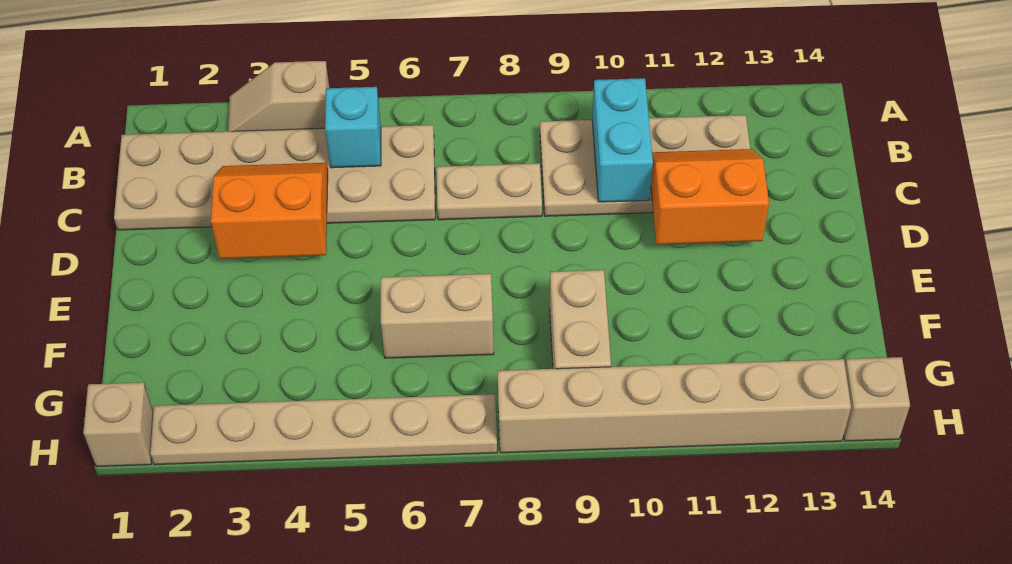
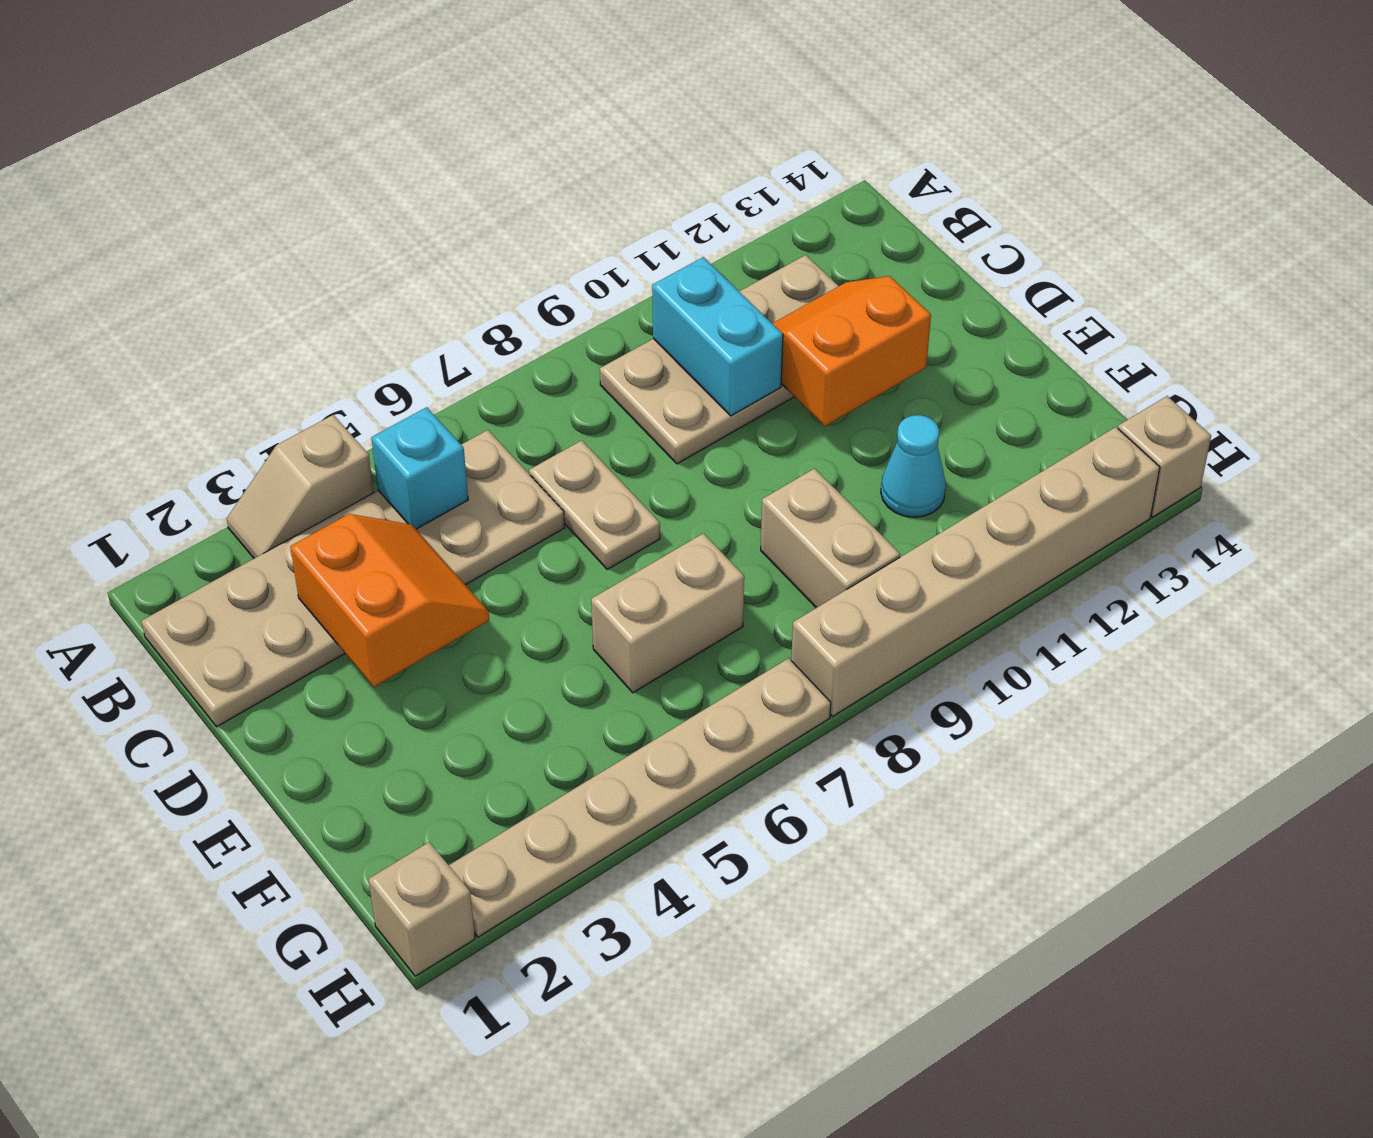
orange 2x2 slope [211,163,328,259] -> orange 2x2 slope turned to [290,514,489,687]
tan 1x2 plate [436,163,542,220] -> tan 1x2 plate turned to [529,440,660,569]
none -> cyan 1x1 cone [881,415,946,517]

